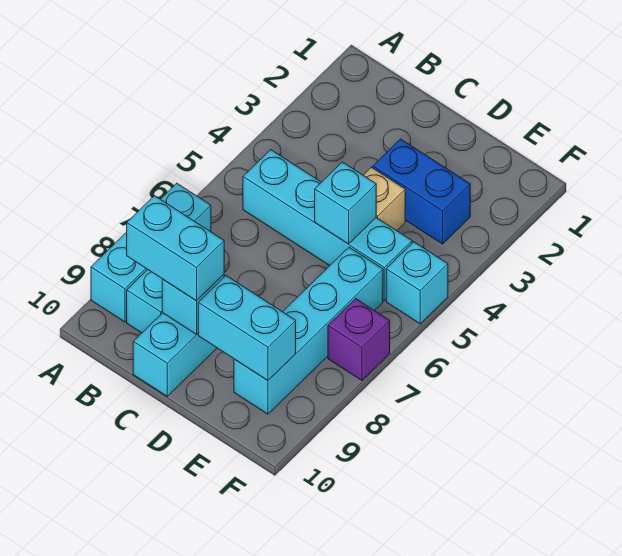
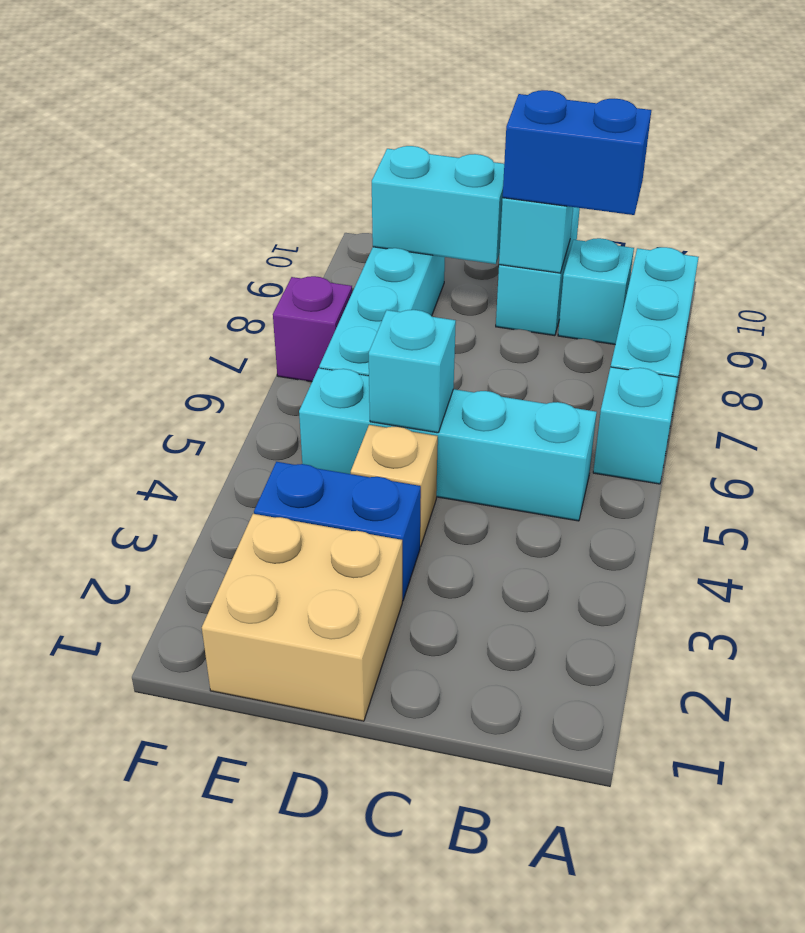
cyan 1x2 brick [127,196,224,301] -> blue 1x2 brick [503,90,651,215]
none -> tan 2x2 brick [202,514,402,721]
cyan 1x1 brick [386,242,448,324] -> cyan 1x1 brick moved to [593,367,678,484]

